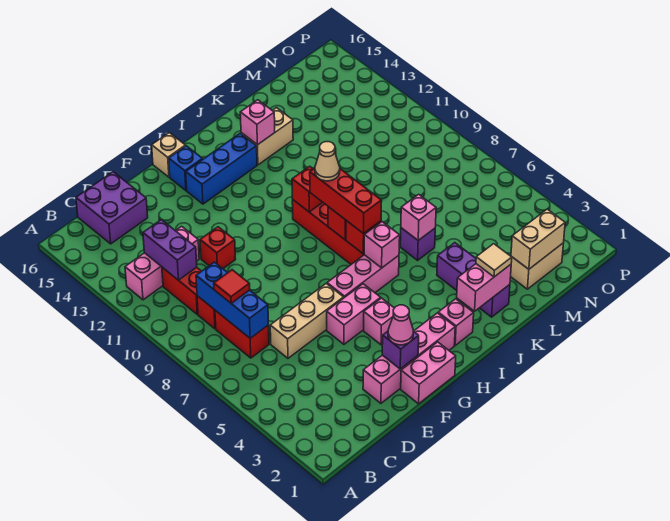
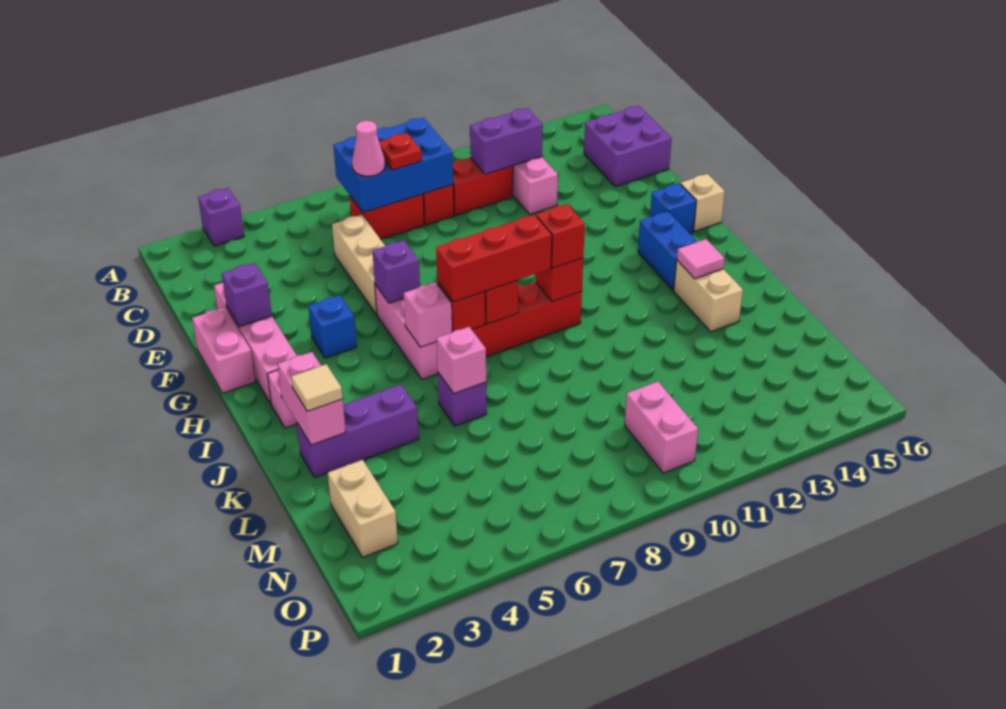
none -> purple 1x1 brick [198,188,244,246]
blue 1x3 brick [196,262,268,338] -> blue 2x3 brick [334,118,453,213]
red 1x1 tile [214,270,250,303] -> red 1x1 plate [379,133,422,170]
red 1x1 brick [200,227,236,268] -> red 1x1 brick moved to [536,204,585,268]
pink 1x1 cone [388,305,413,345] -> pink 1x1 cone moved to [352,121,385,176]
pink 1x2 brick [327,284,381,344] -> pink 1x2 brick moved to [625,382,698,473]
pink 1x1 brick [364,298,394,345] -> blue 1x1 brick [308,295,357,358]
none -> purple 1x1 brick [373,240,420,303]
blue 1x3 brick [186,133,257,204] -> blue 1x2 brick [638,211,697,290]
tan 1x1 cone [315,142,340,181] -> none
pink 1x1 brick [240,100,275,145] -> pink 1x1 tile [677,239,725,279]
tan 1x2 brick [511,209,565,269] -> none

